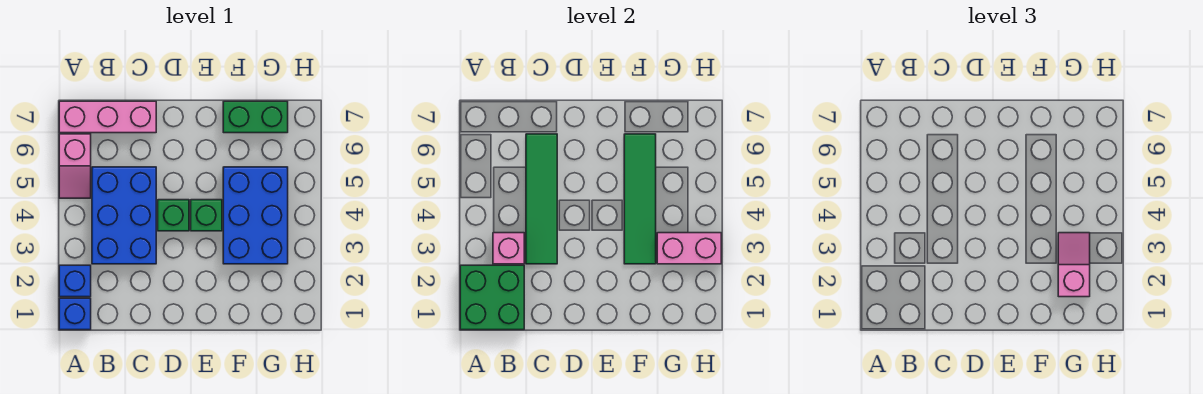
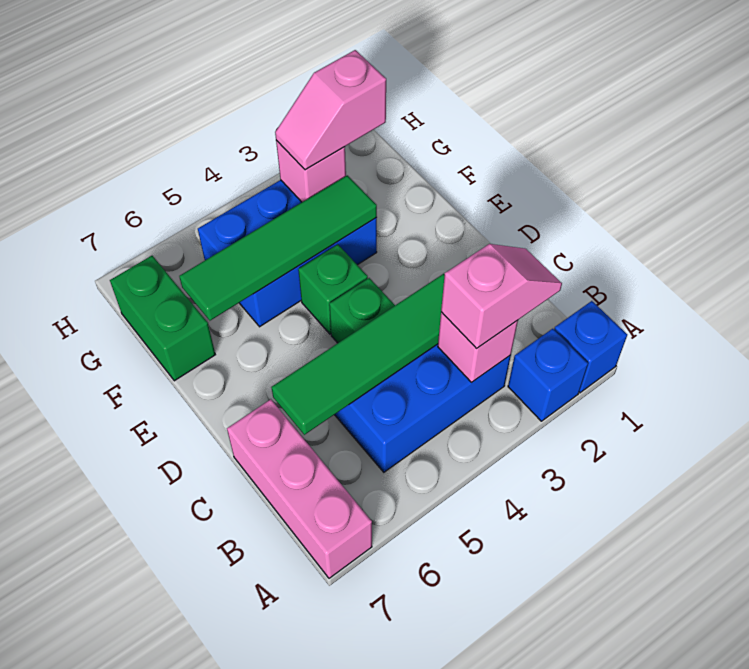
green 2x2 brick [460,265,524,330] -> none
pink 1x2 slope [59,134,91,198] -> pink 1x2 slope moved to [441,244,562,349]
pink 1x2 brick [657,233,721,264] -> pink 1x1 brick [276,140,346,202]

